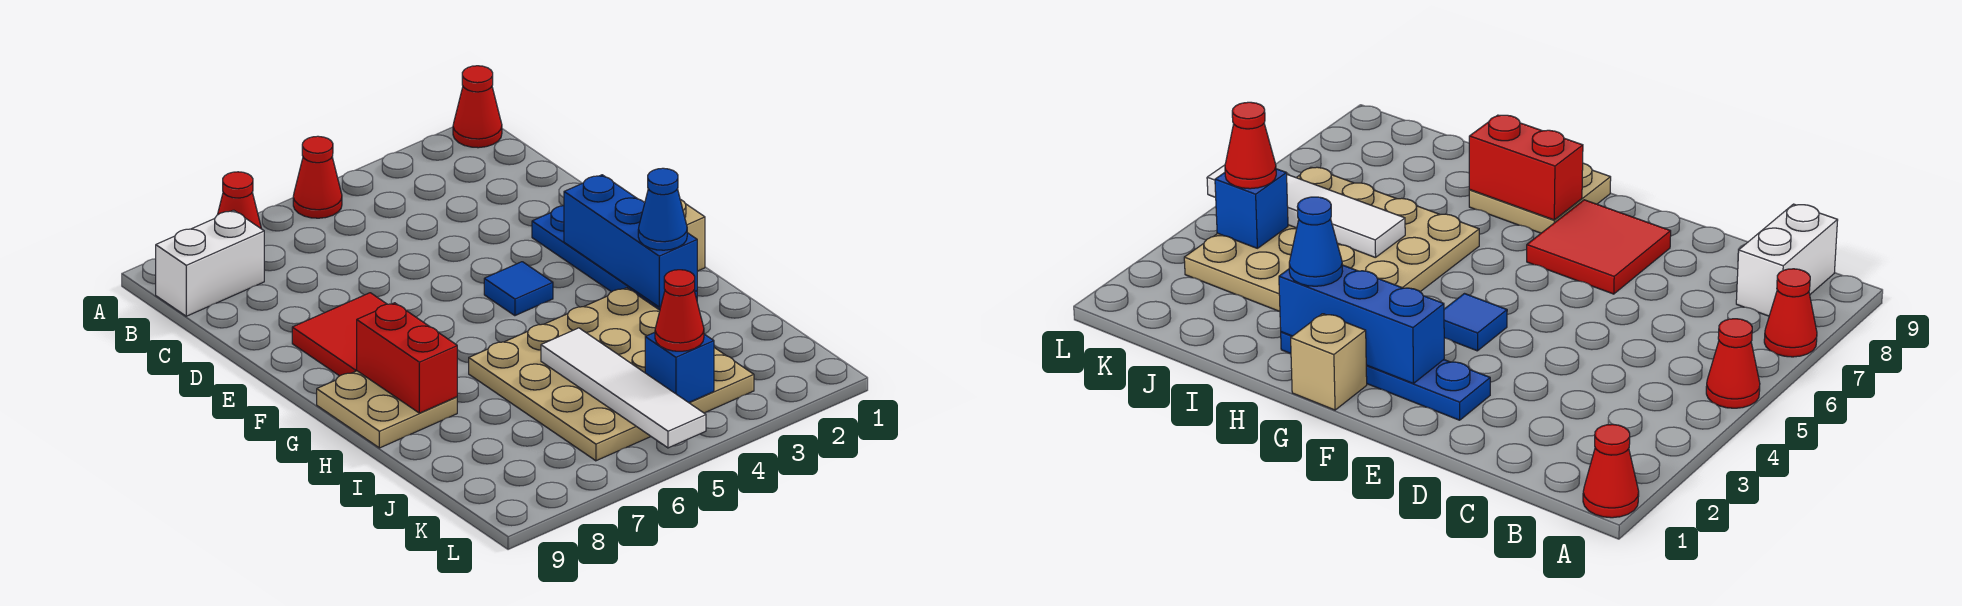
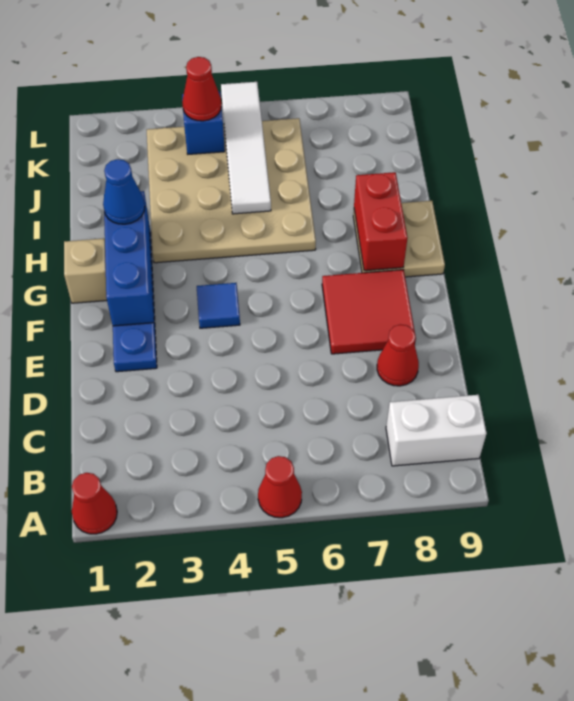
red 1x1 cone [218,172,261,228] -> red 1x1 cone moved to [377,324,419,386]

